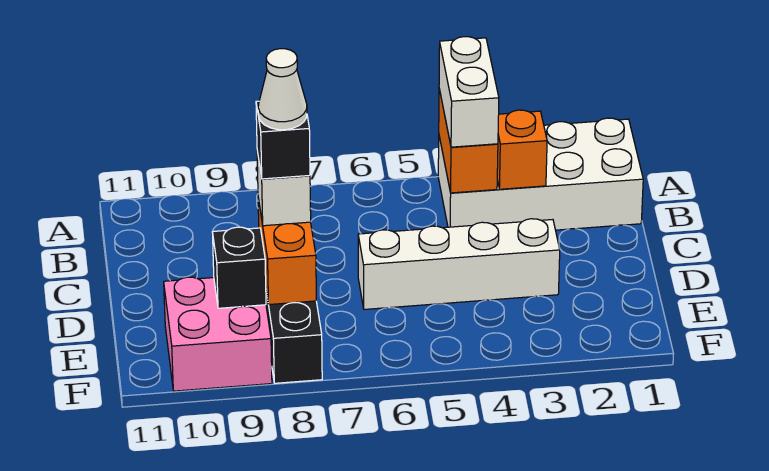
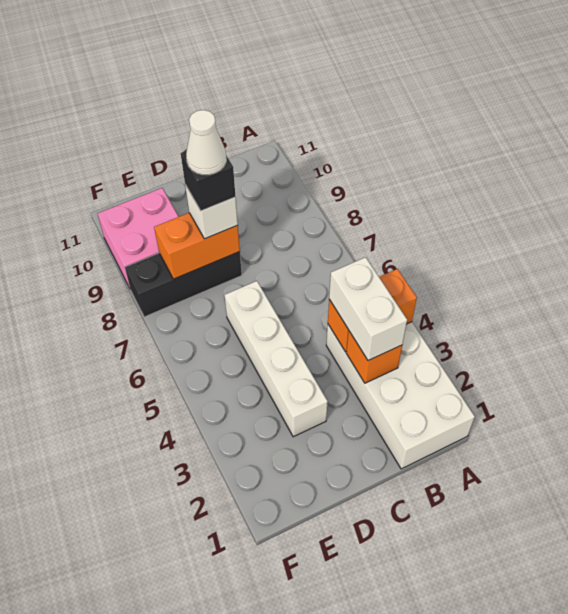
white 1x2 brick [439,37,499,147] -> white 1x2 brick turned to [329,257,407,360]
black 1x1 brick [213,227,266,308] -> none

